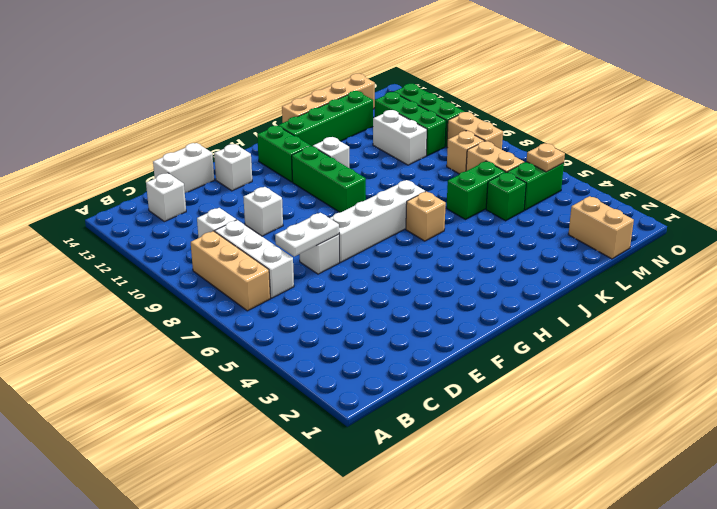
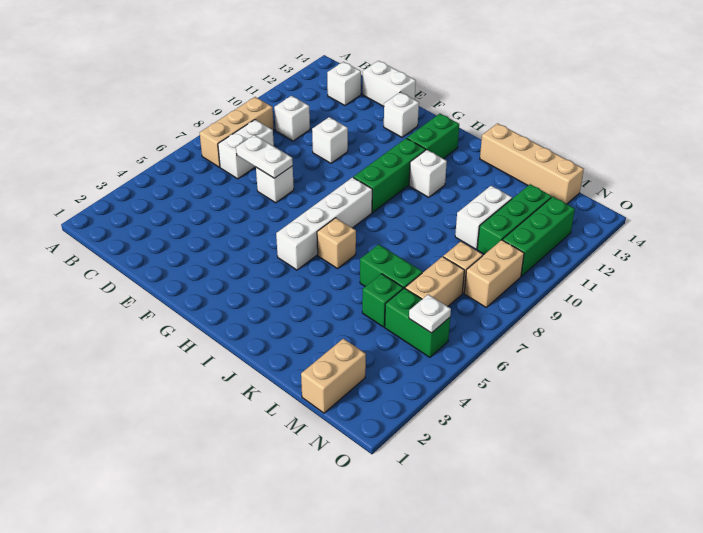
white 1x3 brick [215,220,294,298] -> white 1x2 brick [218,120,274,179]
white 1x4 brick [330,180,425,262] -> white 1x4 brick turned to [276,177,372,270]
green 1x4 brick [278,91,373,146] -> none
tan 1x1 plate [527,143,565,172] -> white 1x1 plate [409,295,451,333]

